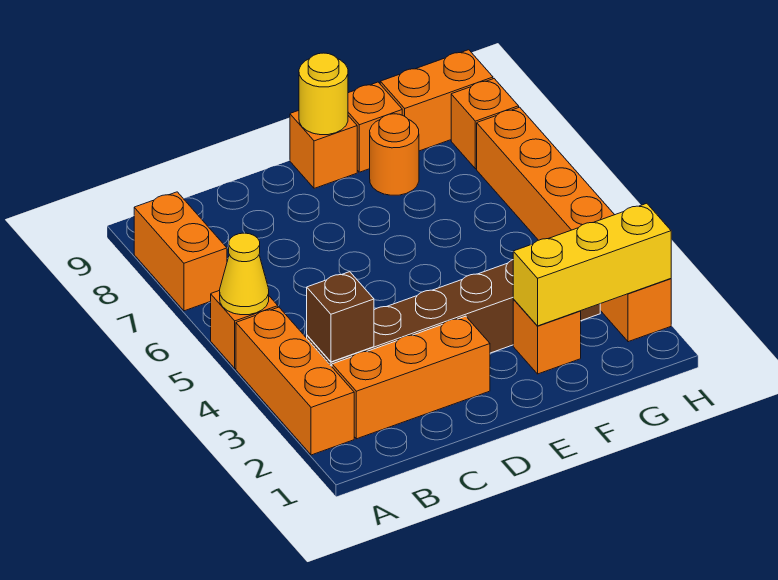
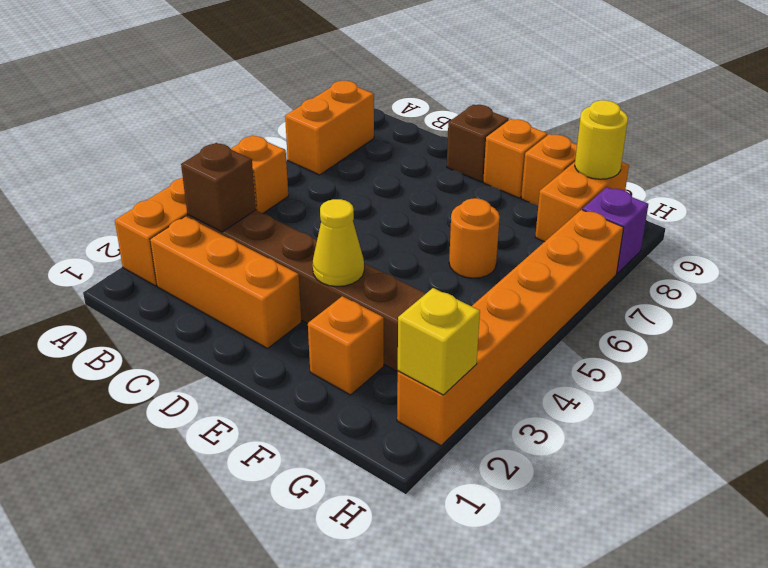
yellow 1x1 cone [220,233,269,315] -> yellow 1x1 cone moved to [313,199,364,286]
none -> brown 1x1 brick [447,105,509,182]
yellow 1x1 round brick [299,53,348,135] -> yellow 1x1 round brick moved to [575,100,628,179]
yellow 1x3 brick [513,203,671,326] -> yellow 1x1 brick [398,288,480,395]
orange 1x1 round brick [370,114,419,195] -> orange 1x1 round brick moved to [449,198,500,278]
orange 1x2 brick [380,50,493,151] -> orange 1x2 brick turned to [535,162,629,242]
orange 1x1 brick [451,79,519,169] -> purple 1x1 brick [582,187,648,274]

